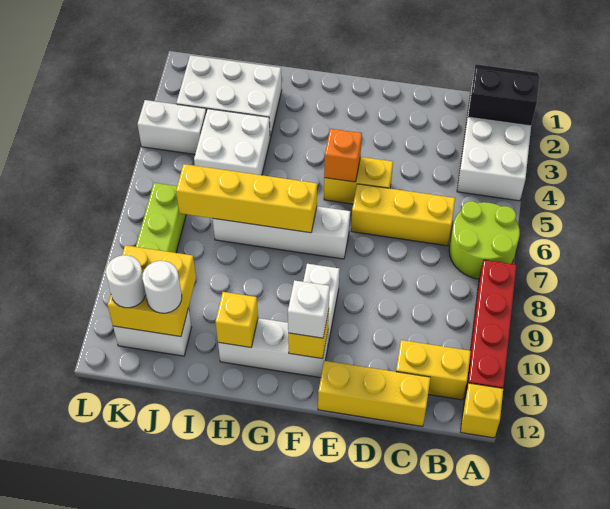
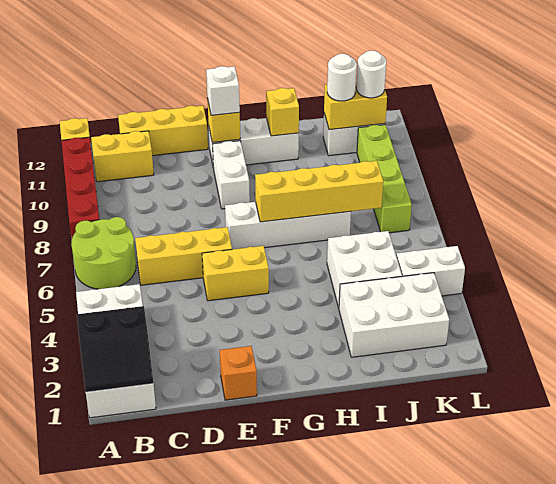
orange 1x1 brick [324,129,362,182] -> orange 1x1 brick moved to [220,346,257,400]
yellow 2x2 brick [108,245,196,337] -> yellow 1x2 brick [324,81,387,130]

